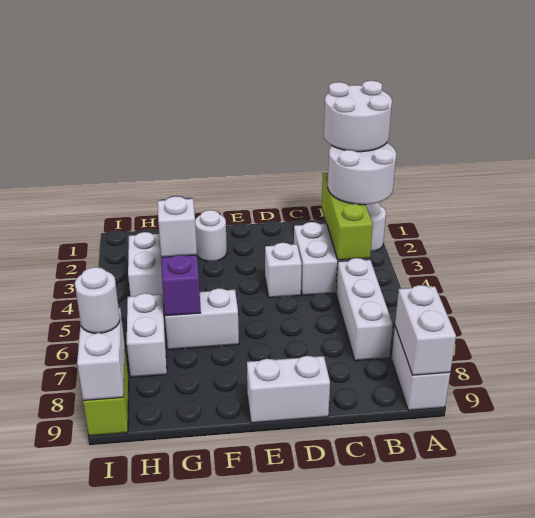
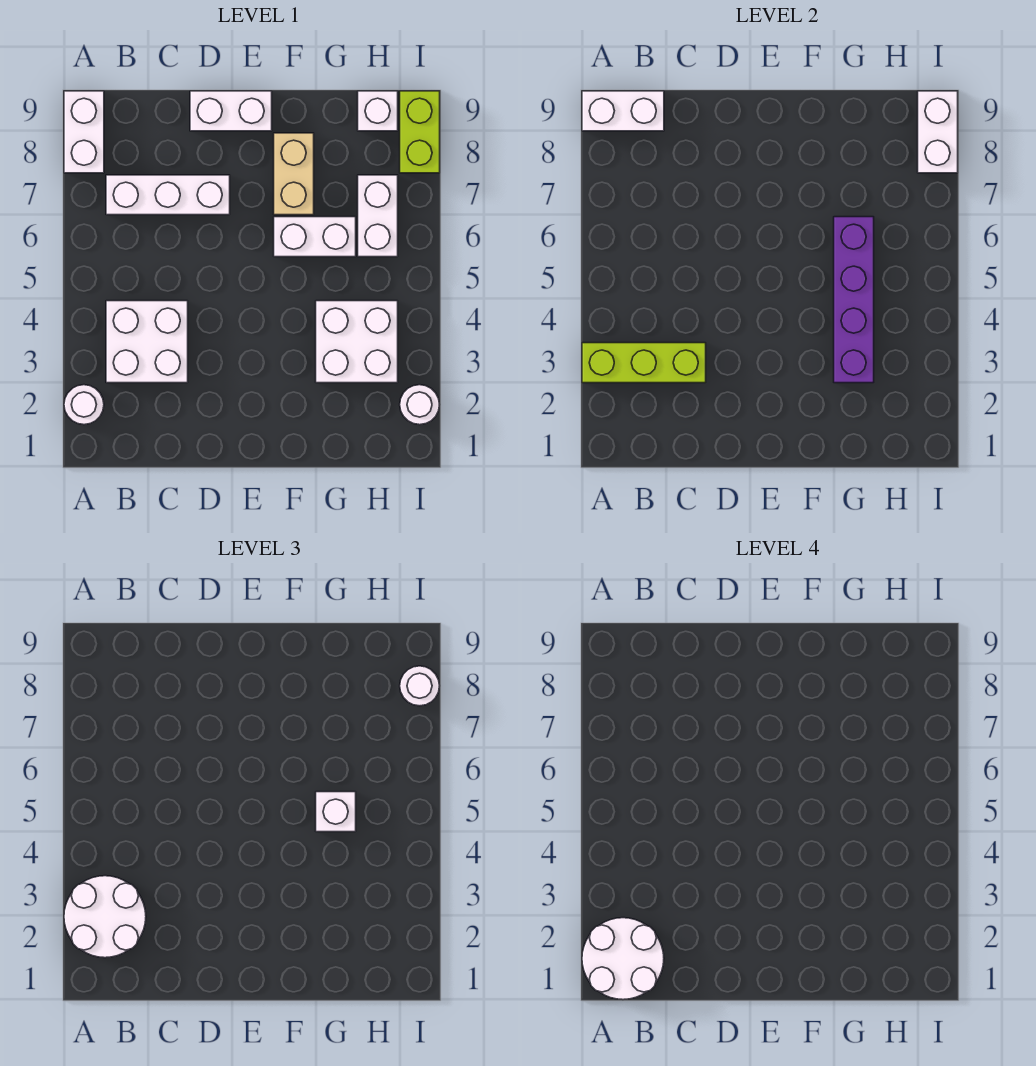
white 1x2 brick [395,285,456,375] -> white 1x2 brick turned to [582,91,664,131]
lime 1x3 brick [322,173,373,260] -> lime 1x3 brick turned to [582,343,706,383]
white 1x3 brick [336,258,393,361] -> white 1x3 brick turned to [106,175,230,215]
white 1x1 brick [265,243,302,298] -> white 1x1 brick moved to [358,91,398,131]
white 1x1 round brick [195,210,227,262] -> white 1x1 round brick moved to [400,385,440,425]
none -> tan 1x2 brick [274,133,314,215]

